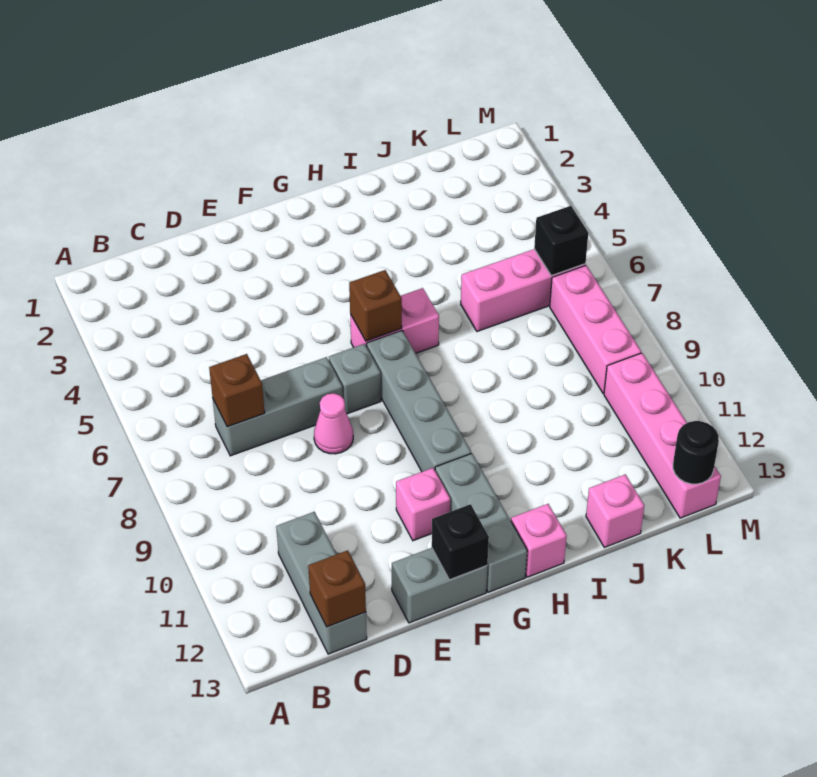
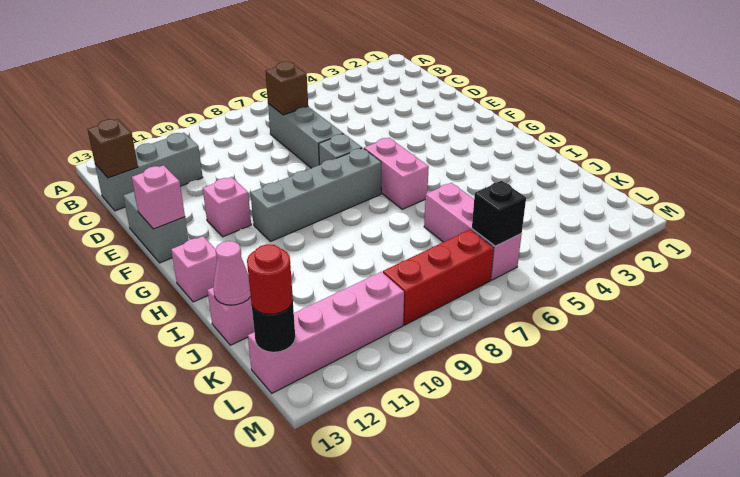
pink 1x1 cone [314,393,353,454] -> pink 1x1 cone moved to [213,241,251,305]
black 1x1 brick [432,504,489,580] -> pink 1x1 brick [132,165,185,229]
brown 1x1 brick [349,270,402,341] -> none
grey 1x3 brick [435,453,527,592] -> none
pink 1x3 brick [550,265,641,393] -> red 1x3 brick [383,230,494,325]
none -> red 1x1 round brick [247,244,293,314]

